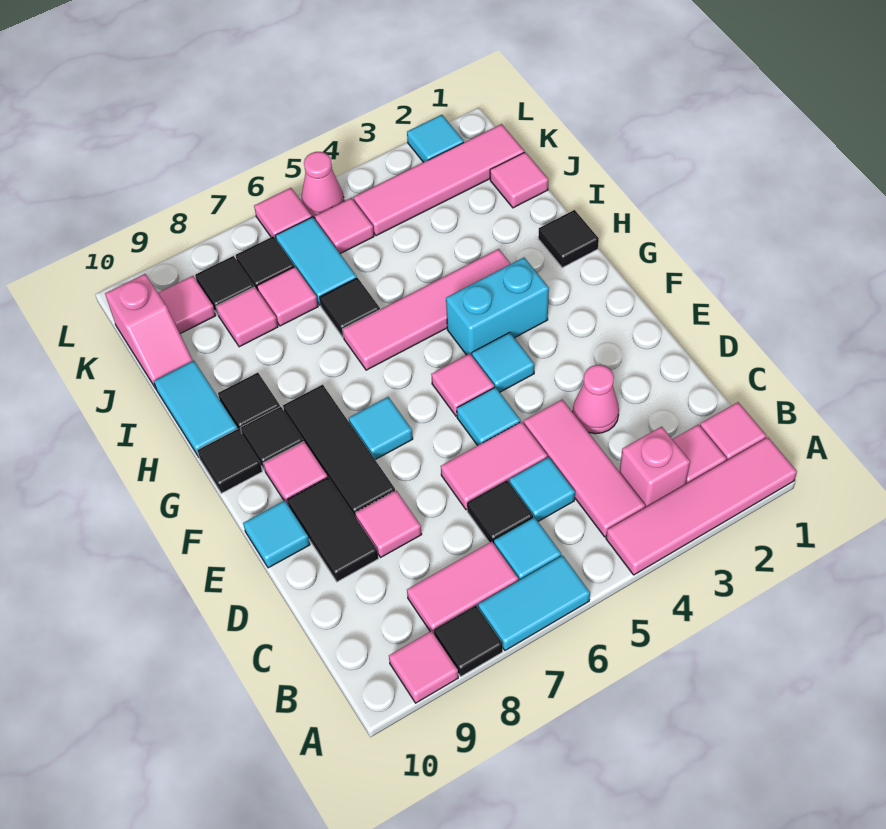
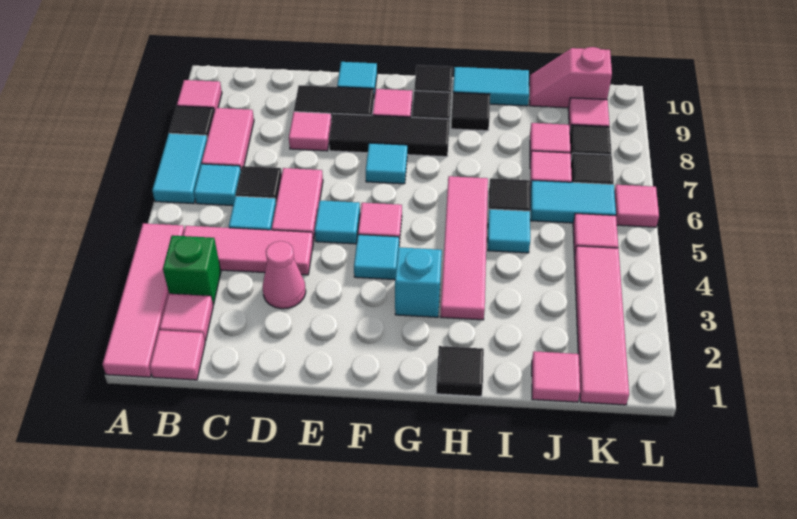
pink 1x1 brick [619,427,690,508] -> green 1x1 brick [163,235,221,305]
cyan 1x2 brick [446,258,549,355] -> cyan 1x1 brick [395,247,442,317]
cyan 1x1 tile [407,115,464,162] -> cyan 1x1 tile moved to [488,209,530,253]
pink 1x1 cone [302,152,344,218] -> none

